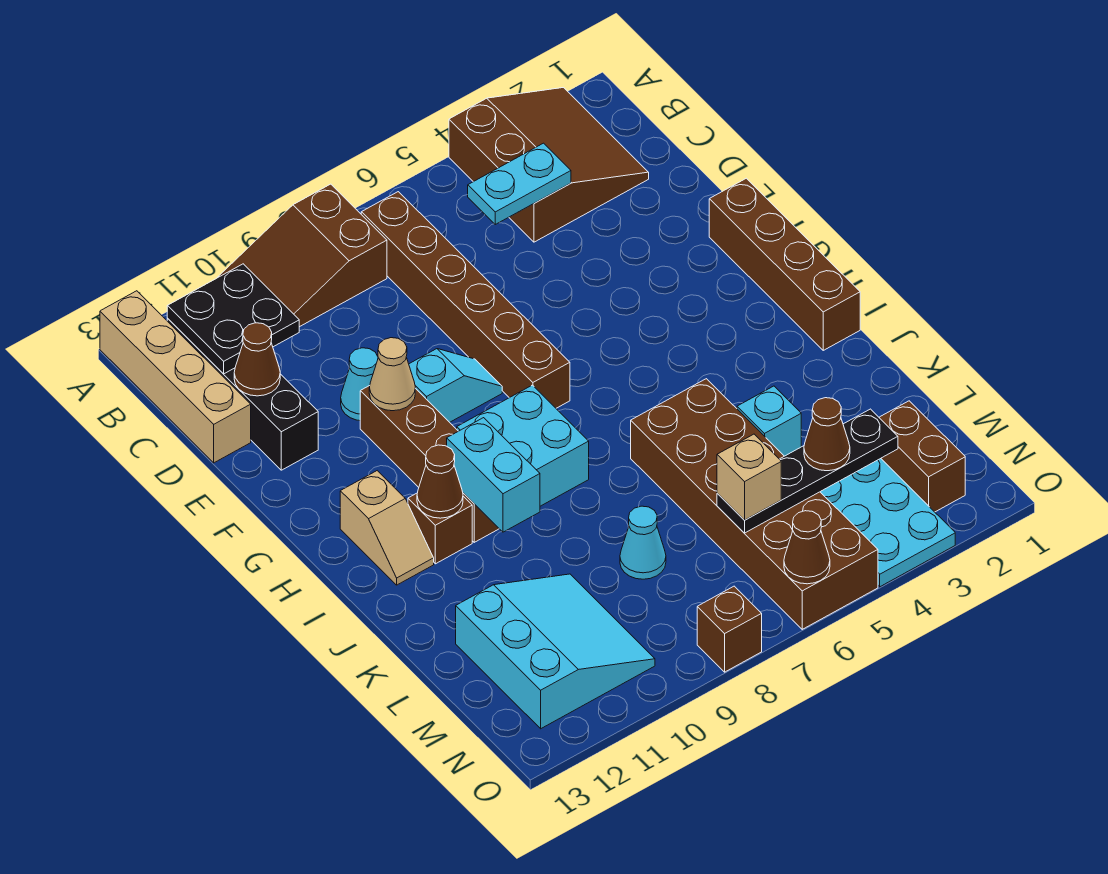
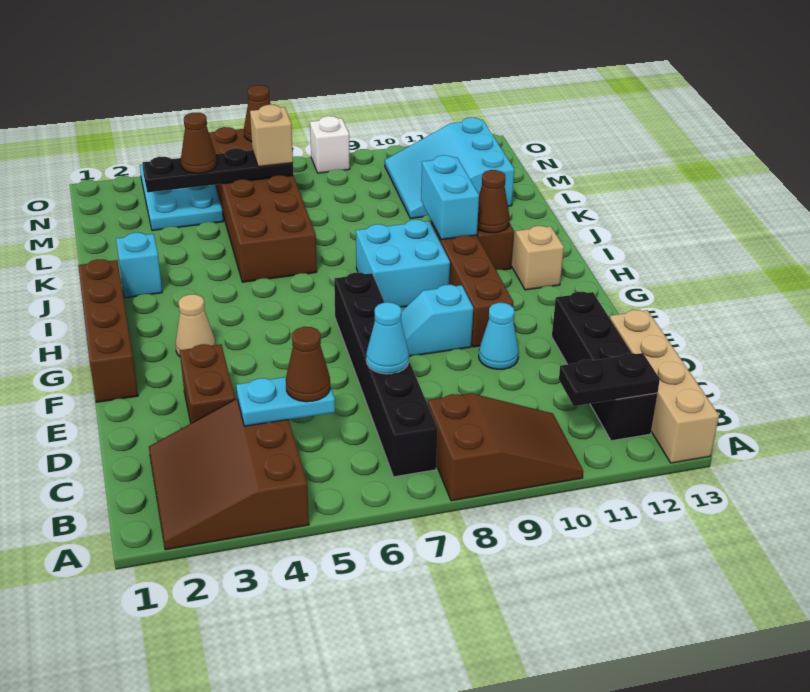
brown 1x6 brick [361,192,570,408] -> black 1x6 brick [334,273,438,477]
black 2x2 plate [167,264,299,374] -> black 1x2 plate [559,353,660,406]
brown 1x1 cone [234,323,280,396] -> brown 1x1 cone moved to [286,327,330,402]
tan 1x1 cone [369,338,415,411] -> tan 1x1 cone moved to [175,294,216,356]
cyan 1x1 brick [737,386,801,456] -> cyan 1x1 brick moved to [116,233,162,298]
cyan 1x1 cone [620,506,666,579] -> cyan 1x1 cone moved to [366,302,409,374]
brown 1x2 brick [879,401,965,512] -> brown 1x2 brick moved to [180,344,235,423]
brown 1x1 brick [697,586,762,672] -> white 1x1 brick [310,116,350,173]

